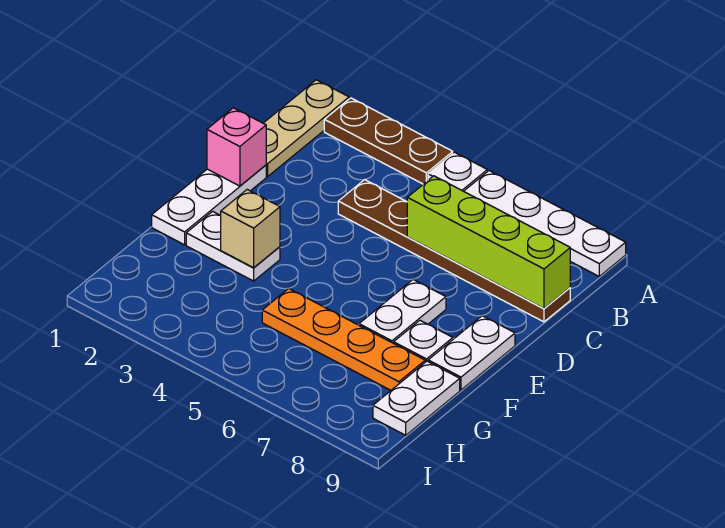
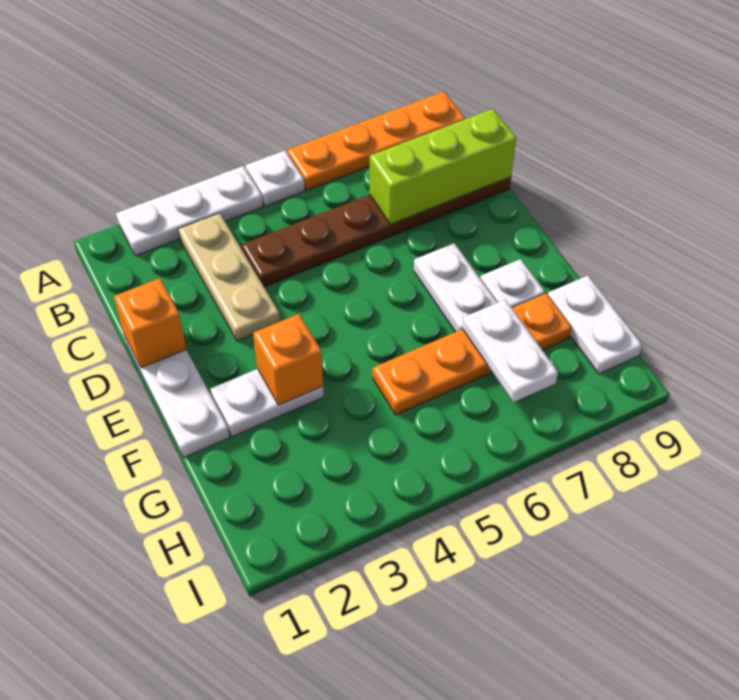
tan 1x3 plate [263,80,349,177] -> tan 1x3 plate moved to [178,213,280,341]
brown 1x3 plate [324,98,453,184] -> white 1x3 plate [116,166,263,256]
white 1x4 plate [464,171,626,276] -> orange 1x4 plate [287,92,465,190]
lime 1x4 brick [407,176,570,308] -> lime 1x3 brick [370,109,516,224]
pink 1x1 brick [207,108,266,186] -> orange 1x1 brick [114,278,186,368]
white 1x2 plate [428,316,515,390] -> white 1x2 plate moved to [462,300,558,402]
tan 1x1 brick [220,190,280,268] -> orange 1x1 brick [253,314,323,405]

